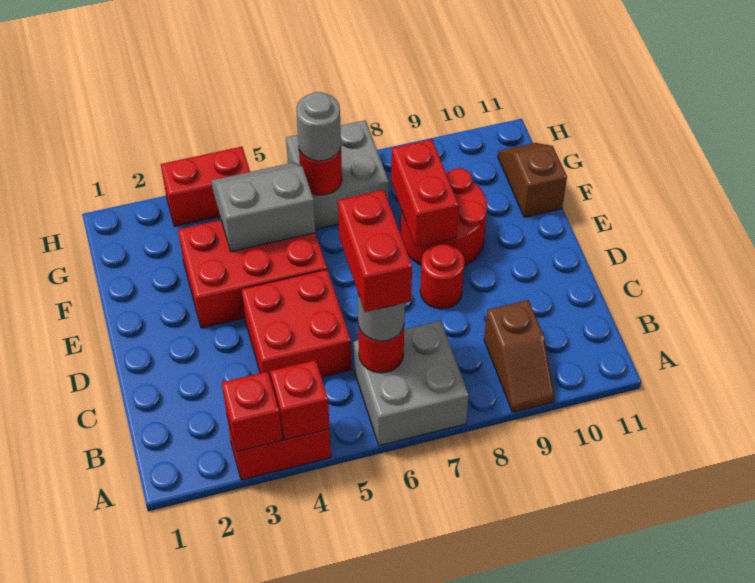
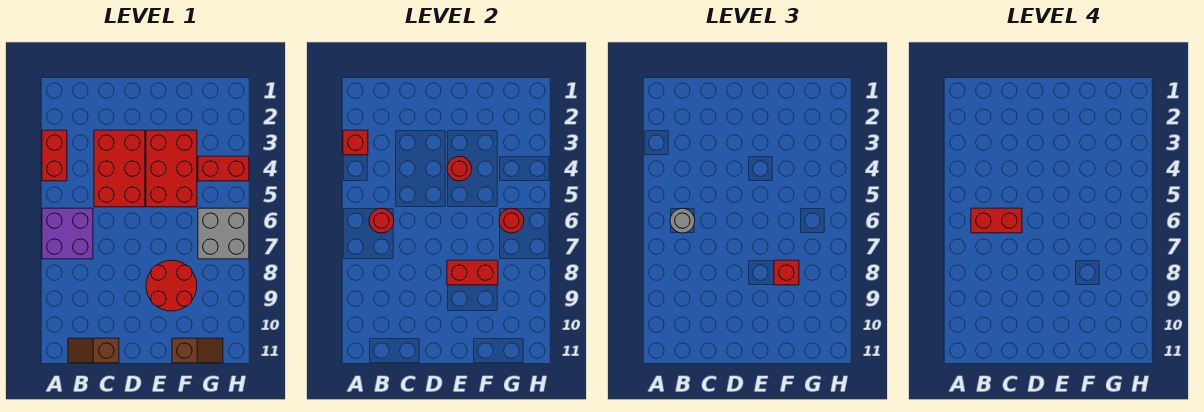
red 1x1 brick [270,360,330,440] -> red 1x1 brick moved to [774,260,799,285]
grey 2x2 brick [354,321,469,446] -> purple 2x2 brick [42,208,93,259]
brown 1x2 slope [484,300,555,412] -> brown 1x2 slope moved to [68,338,119,363]
red 2x2 brick [241,269,352,384] -> red 2x3 brick [94,130,145,207]
red 1x1 round brick [420,244,465,309] -> red 1x1 round brick moved to [447,156,472,181]
grey 2x2 slope [211,163,315,252] -> none
grey 1x1 round brick [296,92,341,161] -> none
red 1x2 brick [161,147,250,226] -> red 1x2 brick turned to [198,156,249,181]

